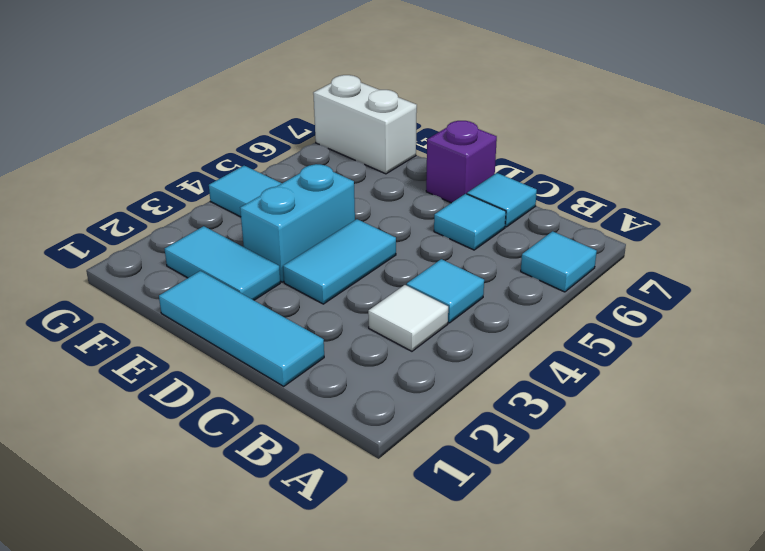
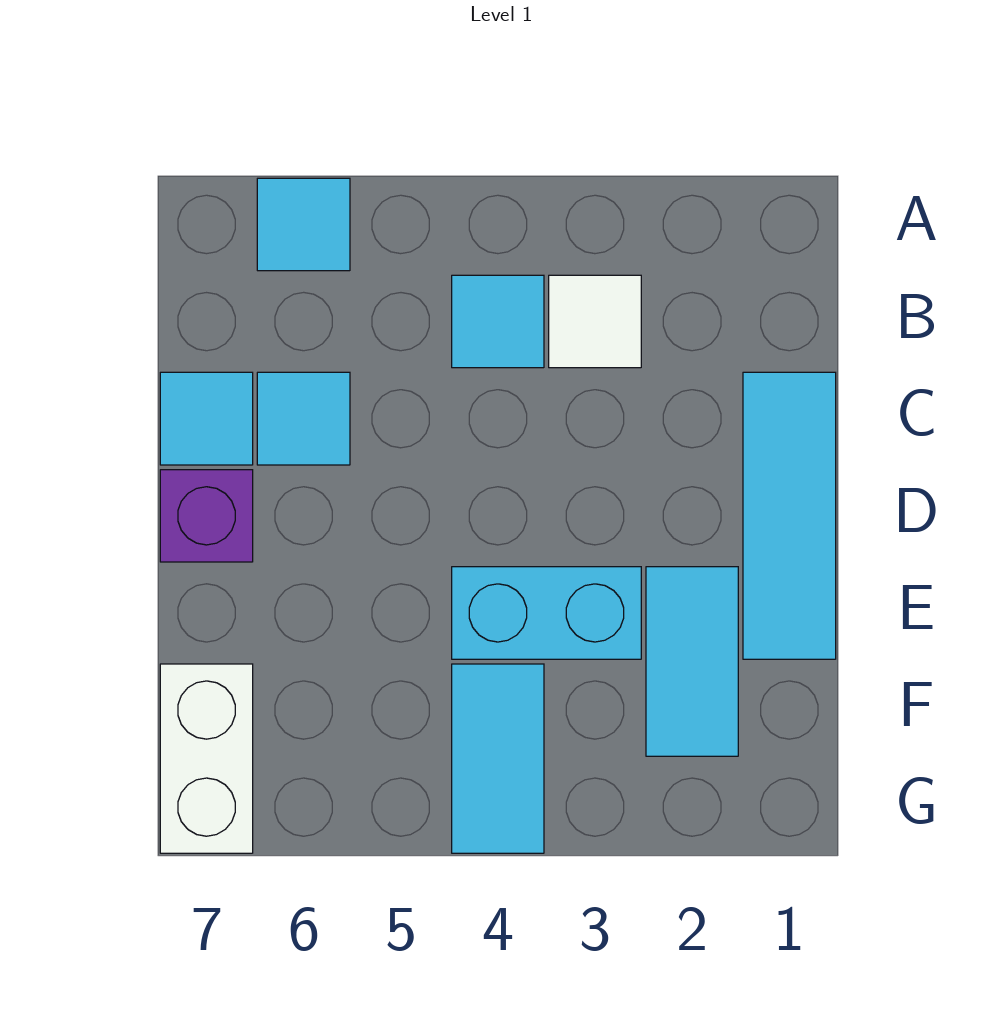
cyan 1x2 tile [283,219,396,304] -> none

